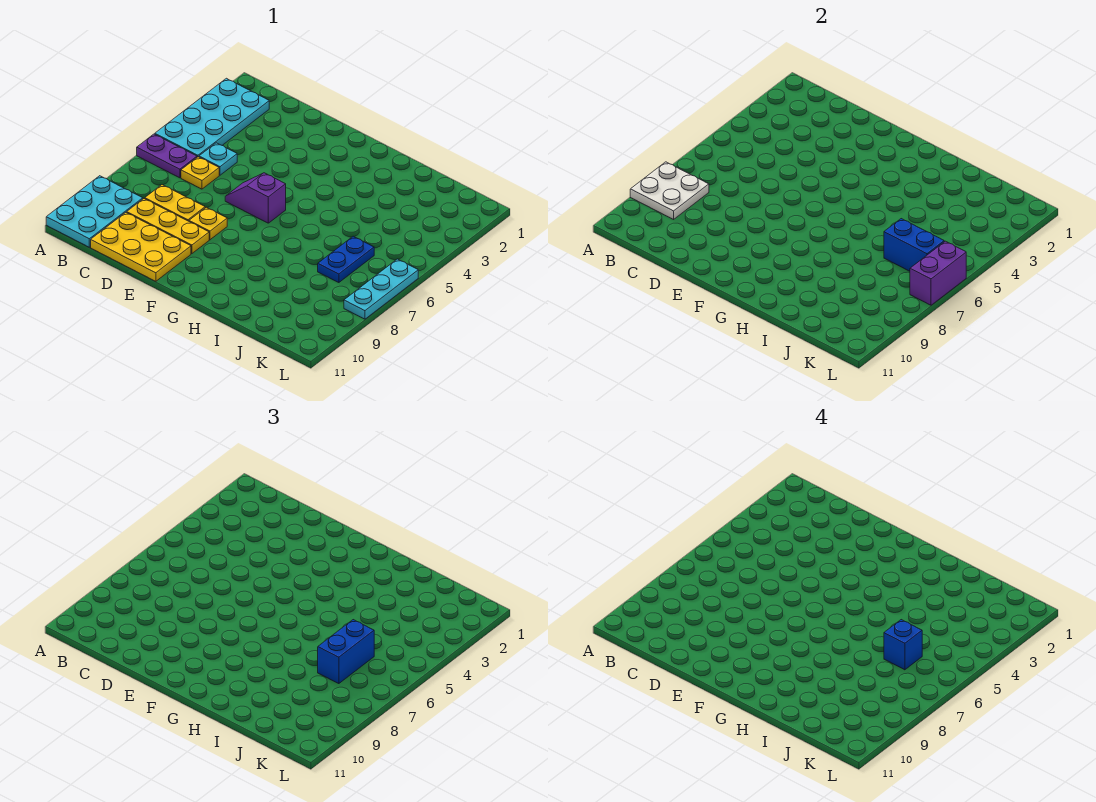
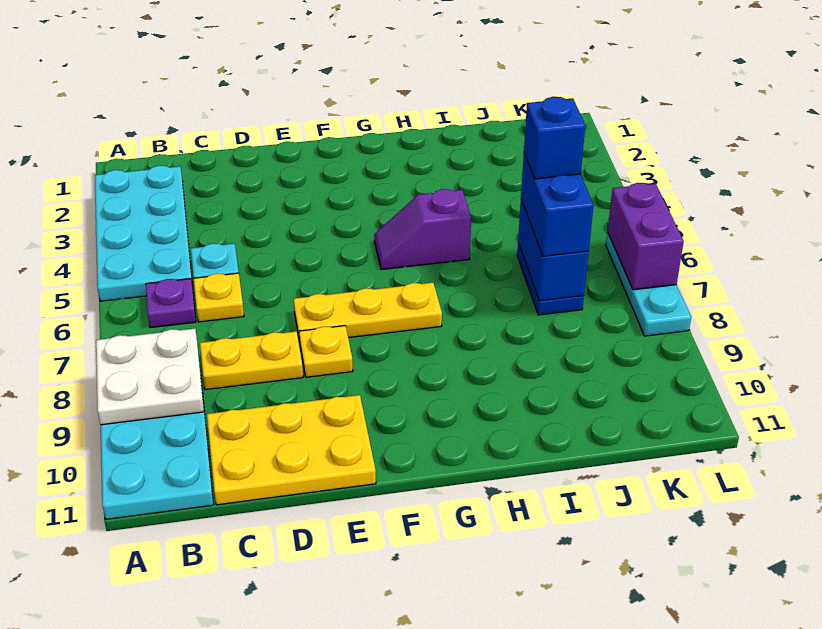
purple 1x2 plate [137,134,197,178] -> purple 1x1 plate [146,279,196,328]
yellow 1x3 plate [127,199,209,254] -> yellow 1x3 plate moved to [294,283,442,341]
purple 1x2 slope [225,173,286,223] -> purple 1x2 slope moved to [374,189,471,270]
blue 1x2 brick [884,219,944,271] -> blue 1x2 brick turned to [518,200,589,301]

